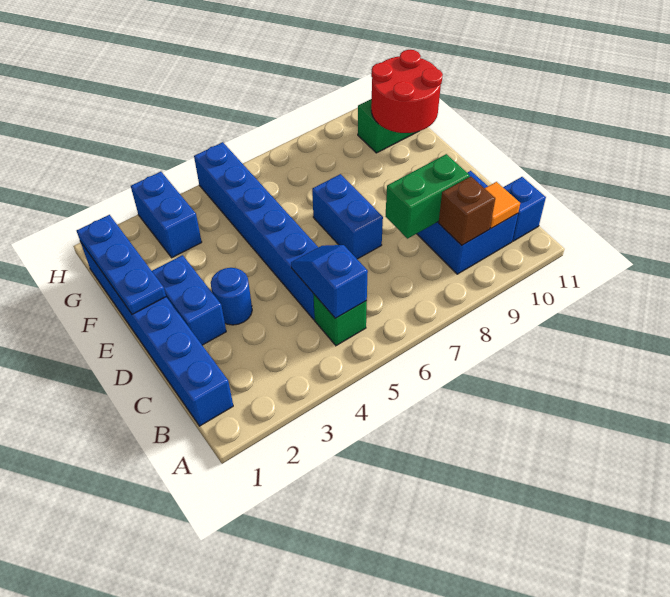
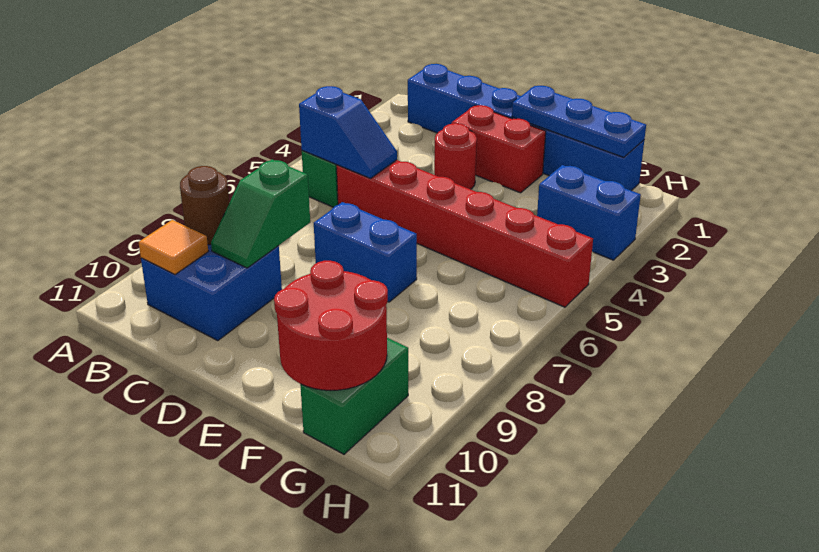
brown 1x1 brick [439,177,495,245] -> brown 1x1 round brick [180,166,229,245]
blue 1x1 brick [503,177,546,241] -> none
blue 1x6 brick [194,142,318,320] -> red 1x6 brick [337,160,593,307]
green 1x2 brick [386,154,470,239] -> green 1x2 slope [211,159,310,268]
blue 1x2 brick [152,255,226,345] -> red 1x2 brick [452,105,546,193]
blue 1x1 round brick [211,268,252,325] -> red 1x1 round brick [434,123,477,189]

